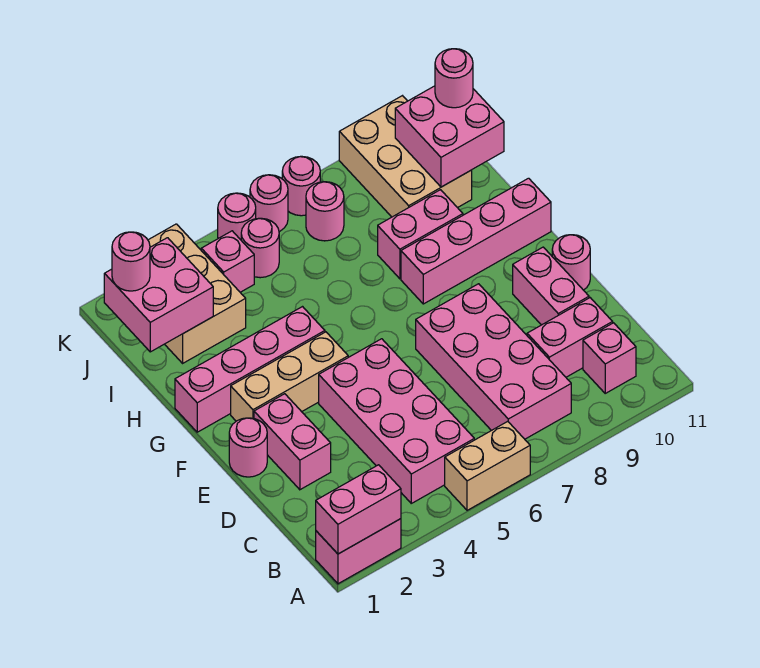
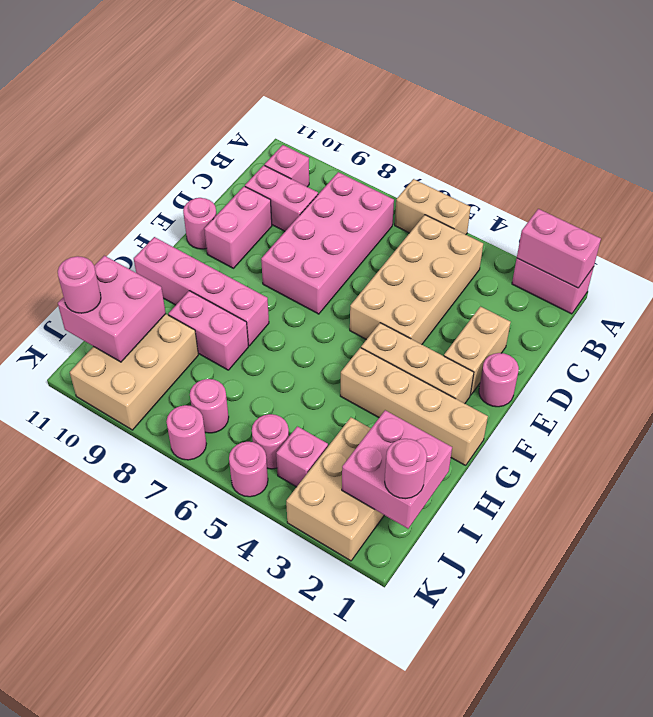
pink 2x4 brick [319,339,474,503] -> tan 2x4 brick [350,215,483,344]
pink 1x2 brick [254,394,331,490] -> tan 1x2 brick [444,306,511,395]
pink 1x4 brick [175,307,325,432] -> tan 1x4 brick [340,348,488,465]
pink 1x1 round brick [250,175,288,231] -> none

